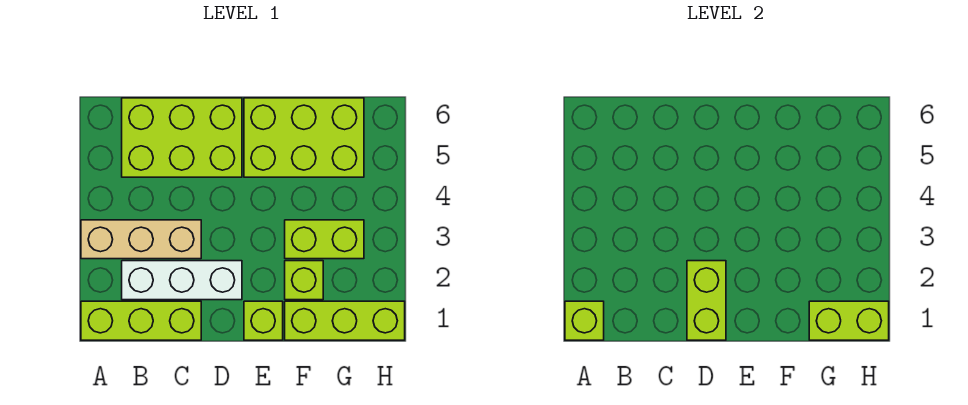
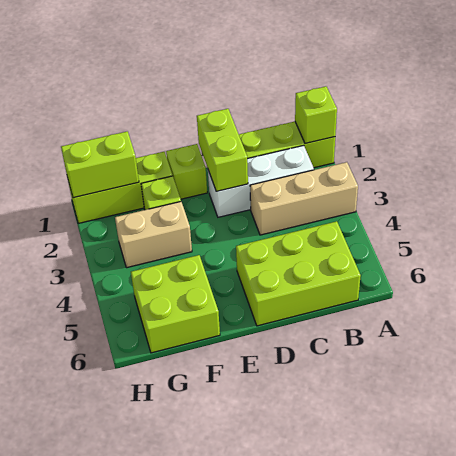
lime 2x3 brick [244,98,364,177] -> lime 2x2 brick [131,255,220,353]
lime 1x2 brick [285,220,364,259] -> tan 1x2 brick [115,202,192,268]

